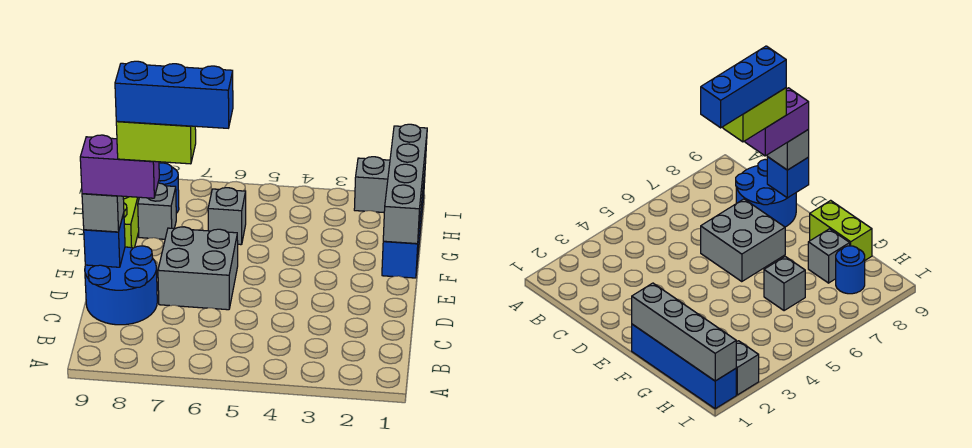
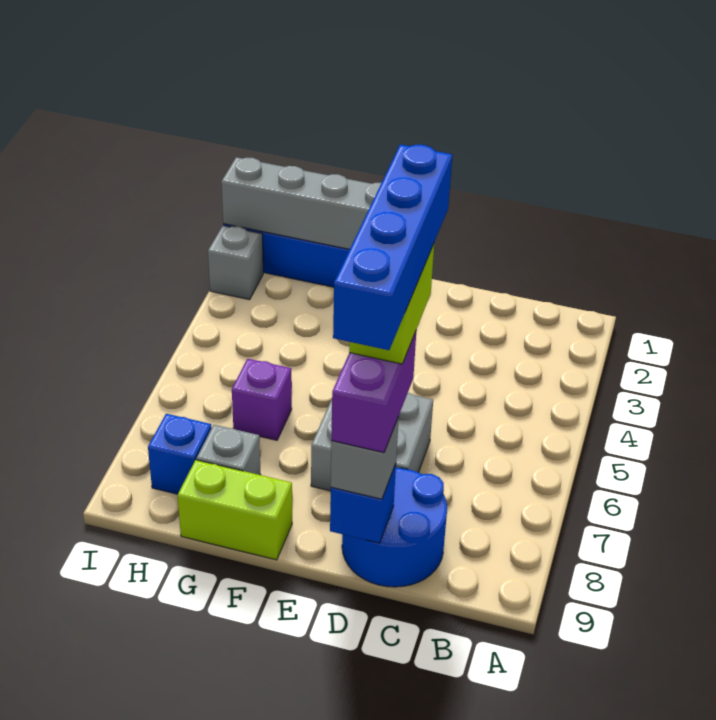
blue 1x3 brick [115,61,233,128] -> blue 1x4 brick [333,144,452,350]
grey 1x1 brick [208,188,246,245] -> purple 1x1 brick [232,359,292,440]
blue 1x1 round brick [158,163,179,213] -> blue 1x1 brick [148,414,212,494]

